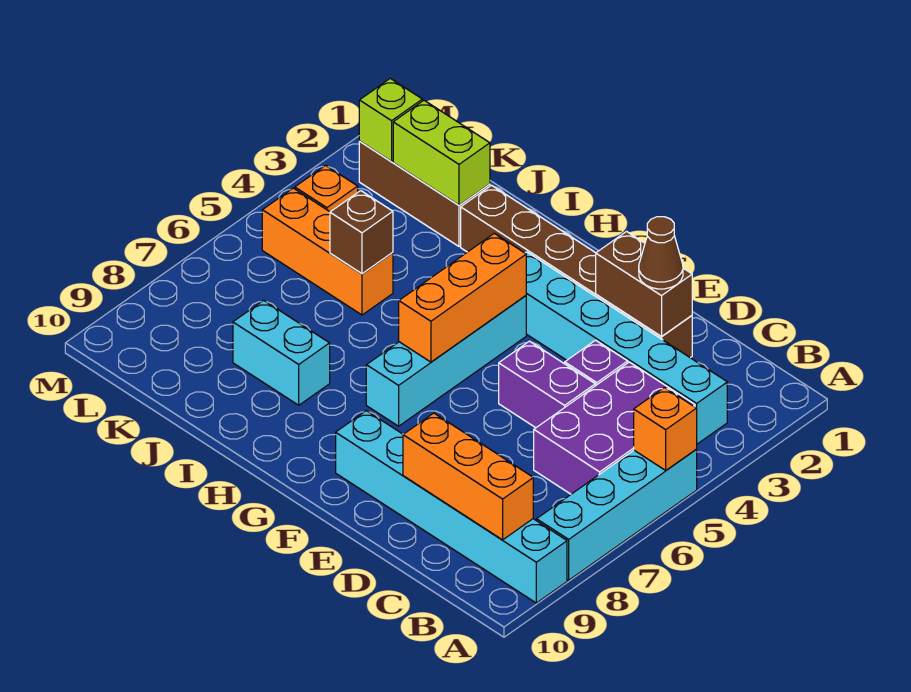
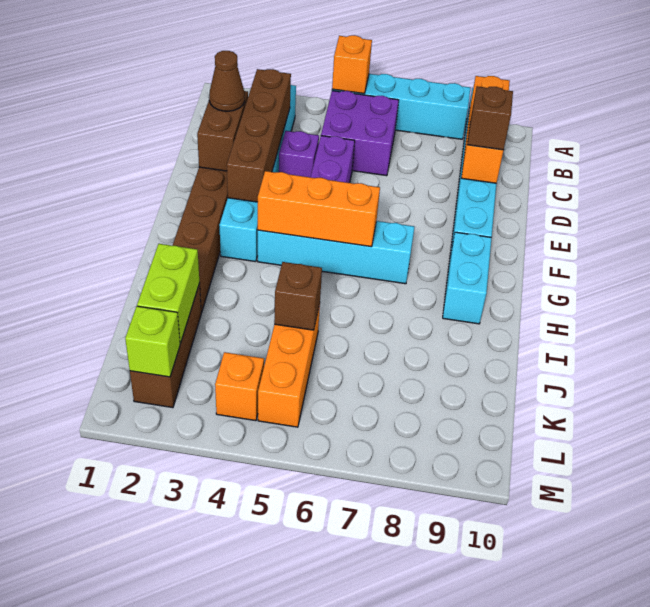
purple 2x3 brick [534,362,695,494] -> purple 2x2 brick [321,91,399,176]
none -> brown 1x4 brick [227,69,291,202]
none -> brown 1x1 brick [467,86,513,150]
cyan 1x2 brick [233,300,330,405] -> cyan 1x2 brick moved to [443,232,492,324]

